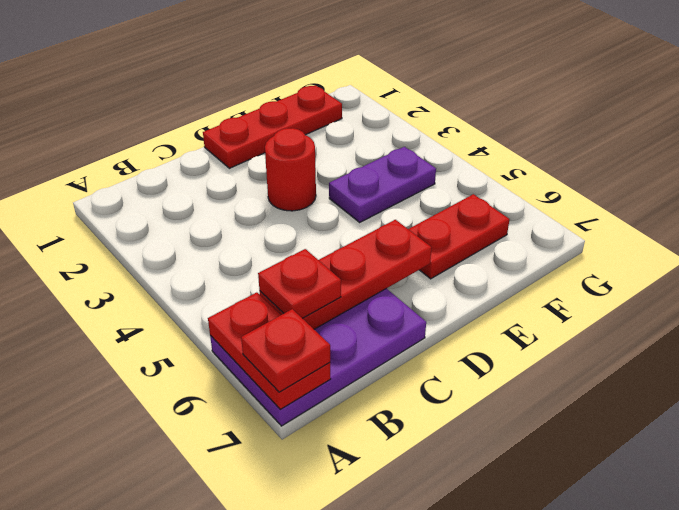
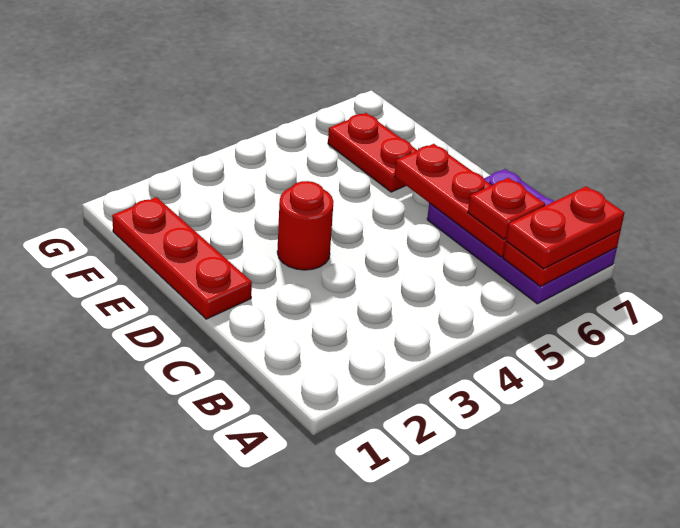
red 1x1 plate [241,309,330,392] -> red 1x2 plate [506,186,624,269]
purple 1x2 plate [329,147,436,222] -> none

